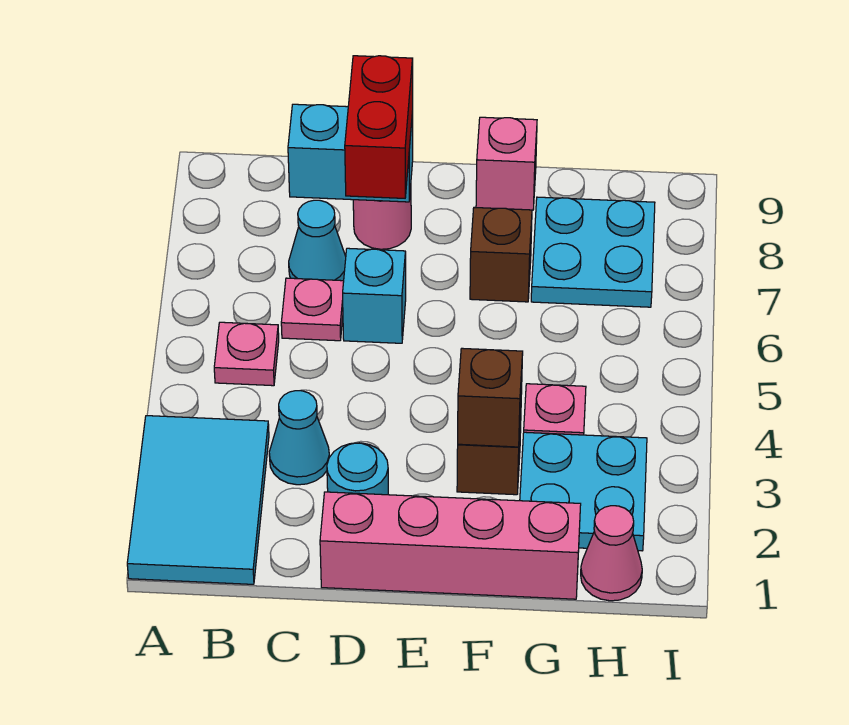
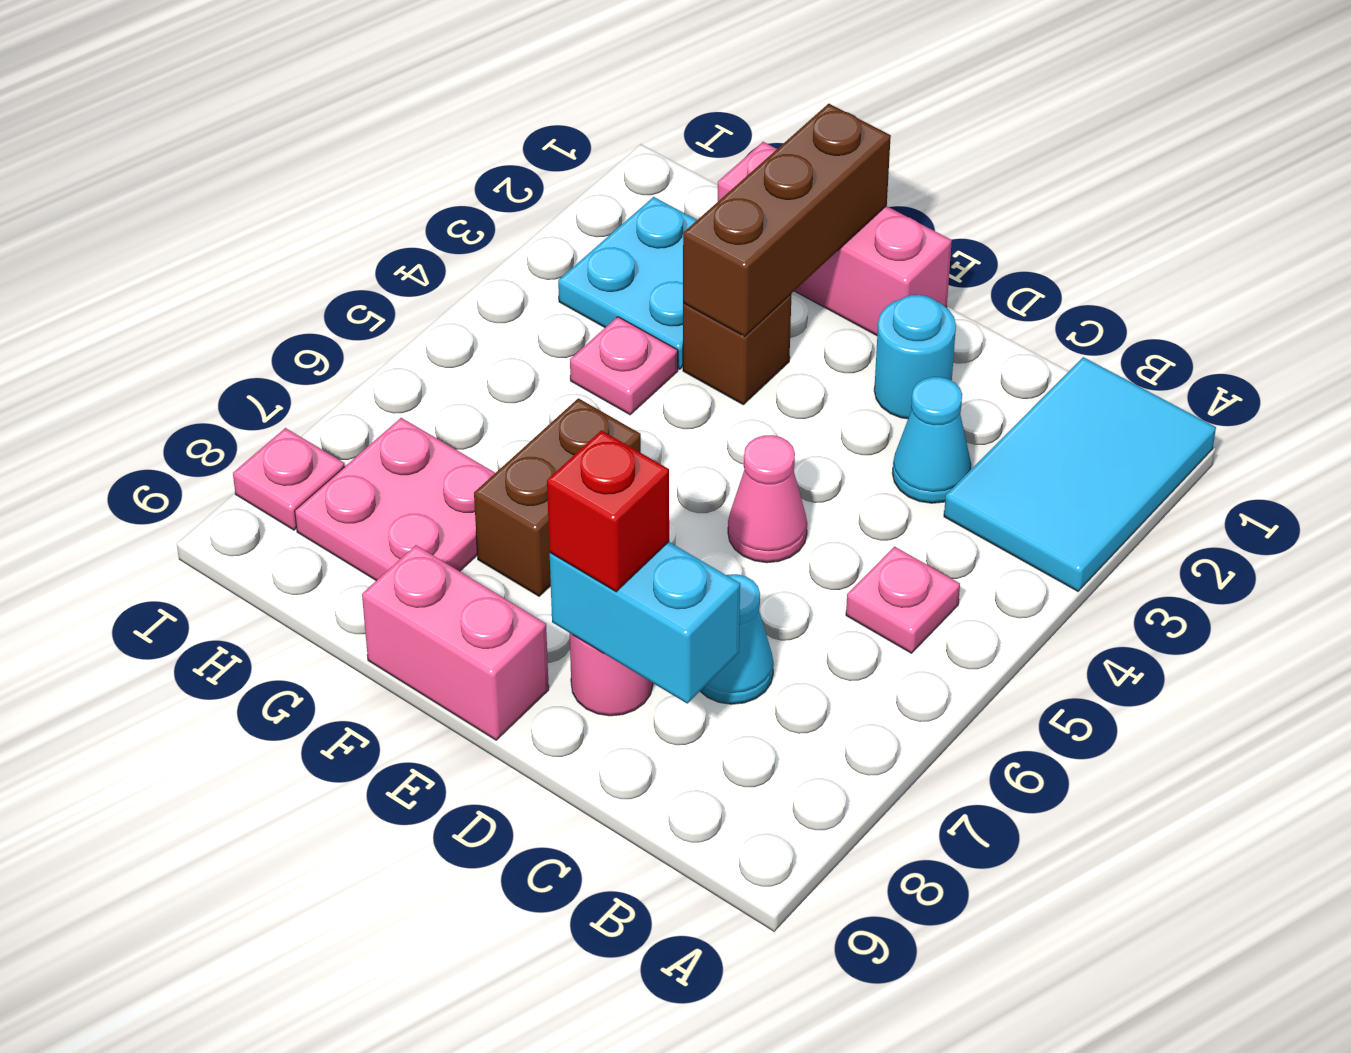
pink 1x1 plate [281,278,344,341] -> pink 1x1 plate moved to [233,428,345,530]
pink 1x4 brick [320,492,581,599] -> pink 1x3 brick [718,142,952,335]
cyan 1x1 brick [343,248,406,343] -> none
red 1x2 brick [345,56,413,198] -> red 1x1 brick [547,430,669,592]
brown 1x1 brick [458,348,523,447] -> brown 1x3 brick [683,104,891,336]
brown 1x1 brick [470,207,532,302] -> brown 1x2 brick [474,398,641,596]
pink 1x1 brick [476,117,537,210] -> pink 1x2 brick [362,545,549,740]
cyan 2x2 plate [531,197,655,307] -> pink 2x2 plate [295,418,495,581]
pink 1x1 cone [581,506,642,601] -> pink 1x1 cone moved to [728,435,807,563]

